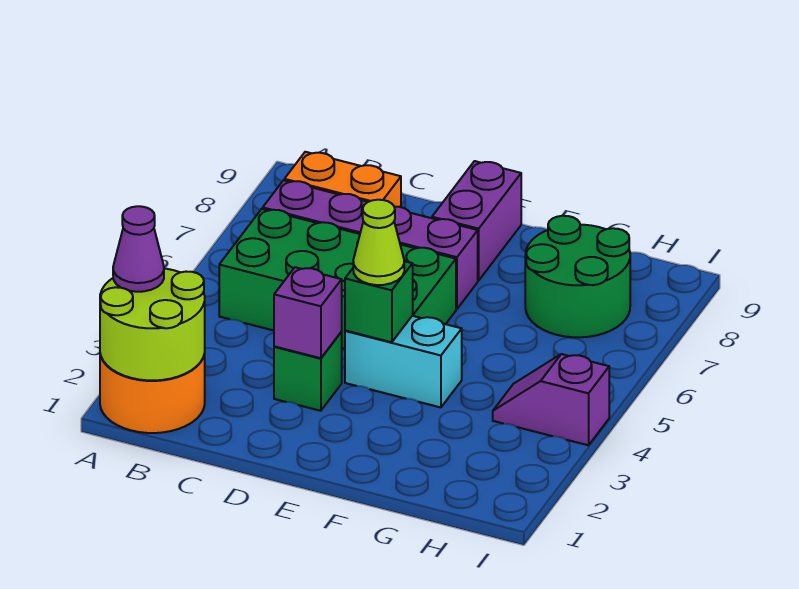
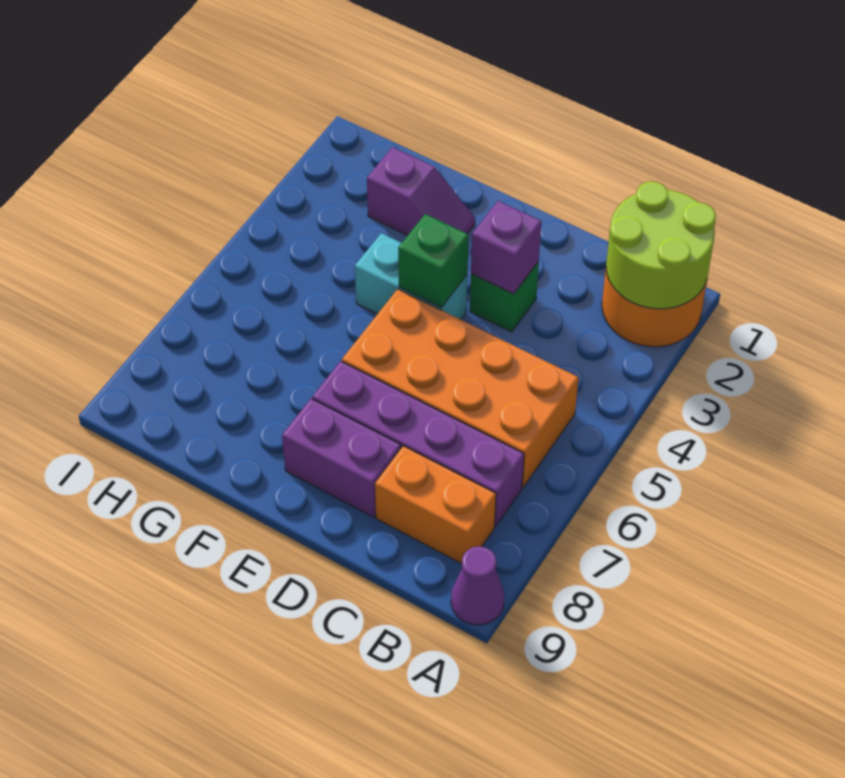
purple 1x1 cone [113,206,164,292] -> purple 1x1 cone moved to [451,546,504,625]
green 2x4 brick [219,209,456,349] -> orange 2x4 brick [342,289,579,487]
lime 1x1 cone [353,200,404,285] -> none
purple 1x2 brick [432,161,521,281] -> purple 1x2 brick turned to [282,399,401,517]
green 2x2 round brick [525,216,630,337] -> none
purple 1x2 slope [493,354,609,445] -> purple 1x2 slope moved to [367,147,475,235]

